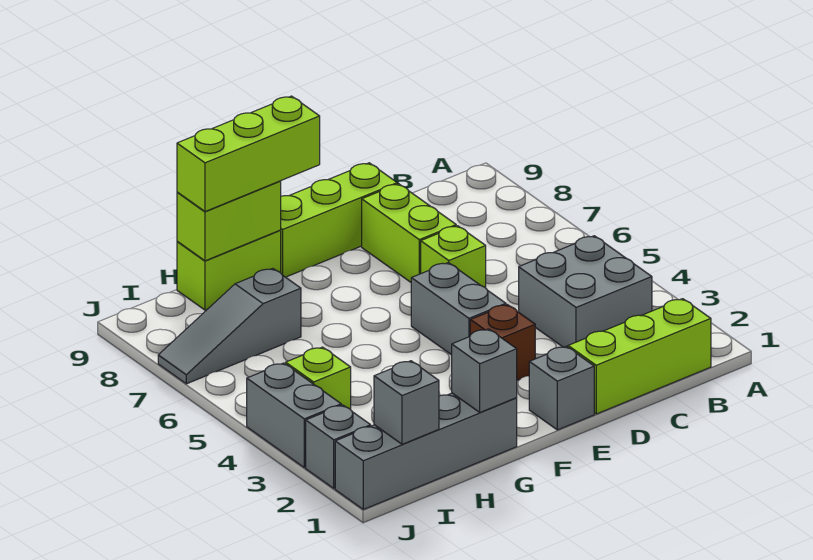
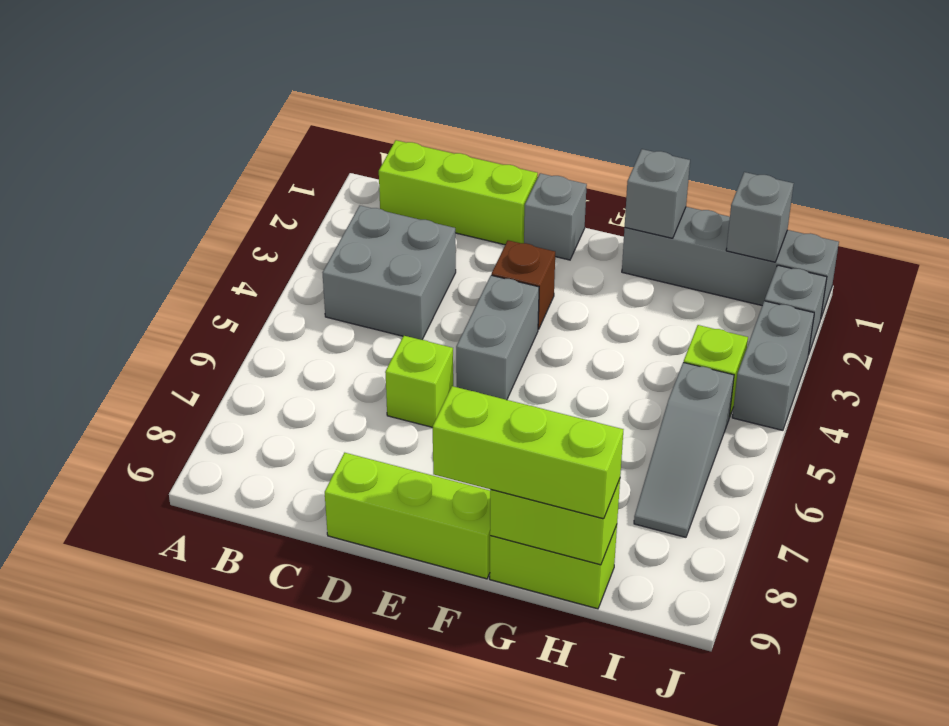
lime 1x2 brick [362,184,456,282] -> none
grey 1x3 slope [158,268,301,384] -> grey 1x3 slope turned to [634,362,734,537]

